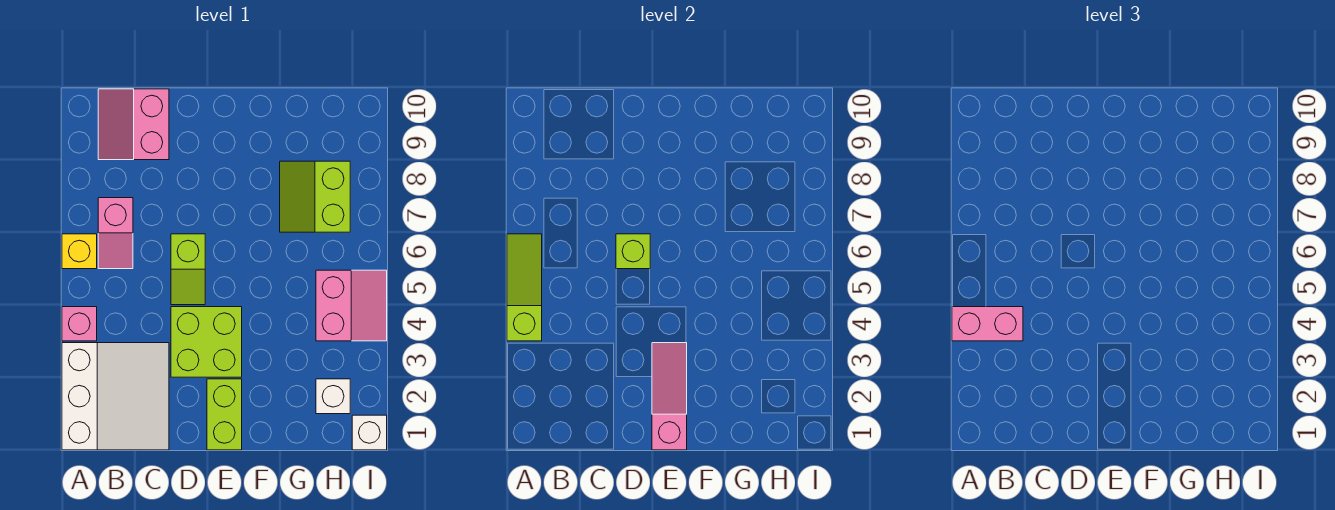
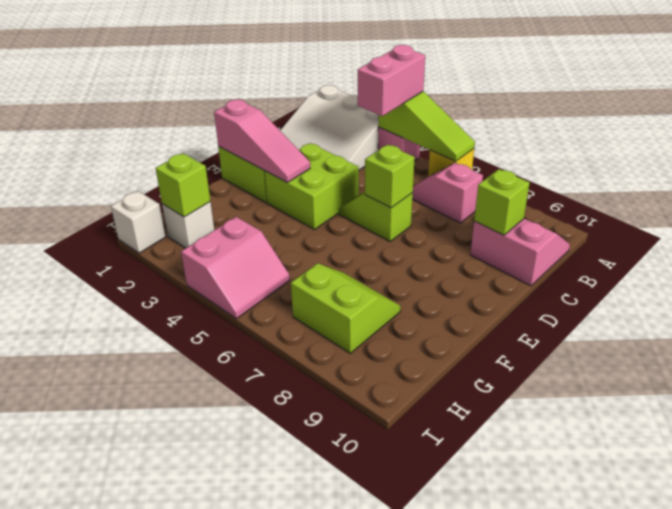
none -> lime 1x1 brick [474,169,530,235]
none -> lime 1x1 brick [156,153,210,217]
pink 2x2 slope [316,270,387,341] -> pink 2x2 slope turned to [181,217,290,319]

